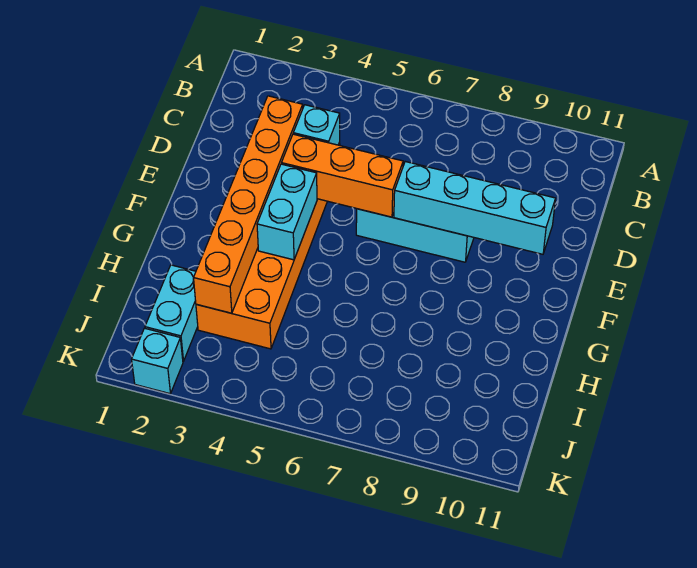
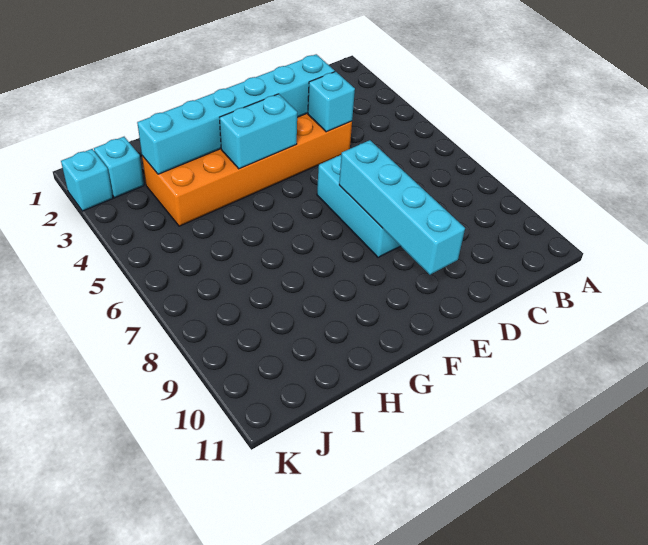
orange 1x6 brick [194,96,303,313] -> cyan 1x6 brick [137,54,335,174]
orange 1x3 brick [281,134,403,217] -> none
cyan 1x2 brick [145,265,198,361] -> cyan 1x1 brick [94,137,144,198]

